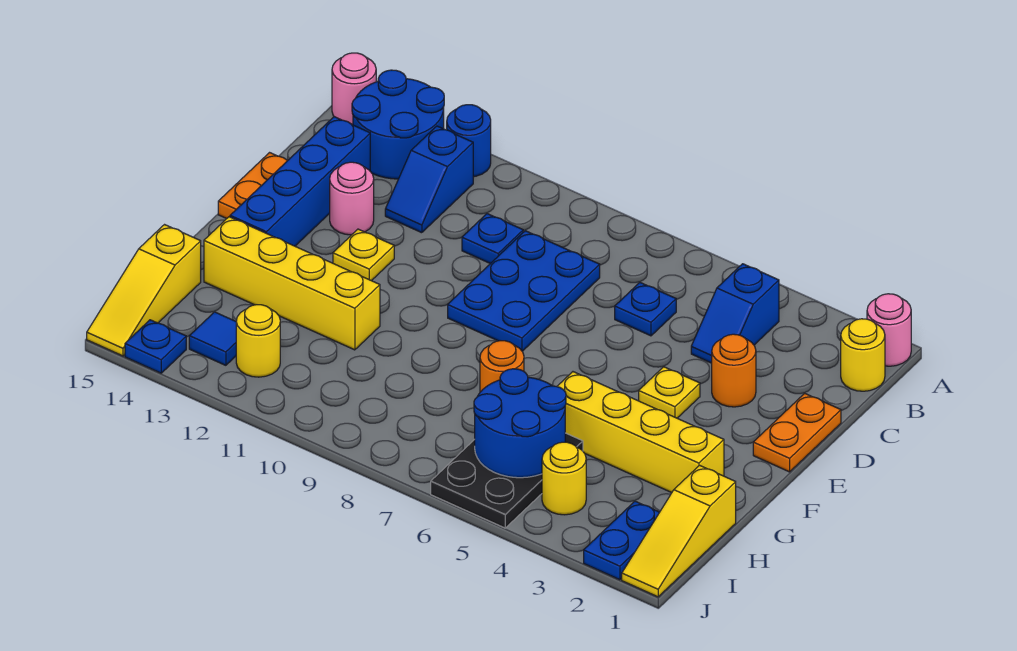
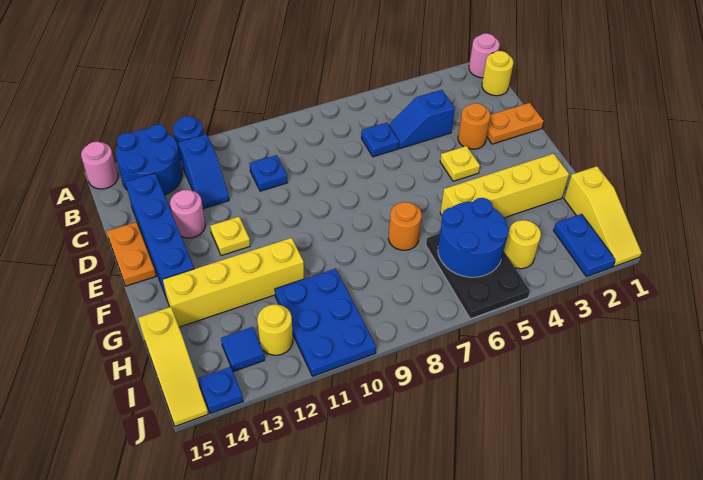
blue 1x2 slope [691,264,779,363] -> blue 1x2 slope turned to [389,90,455,149]
blue 2x3 plate [448,231,600,351] -> blue 2x3 plate moved to [275,268,376,376]
orange 1x2 plate [753,393,841,472] -> orange 1x2 plate turned to [487,103,544,144]

